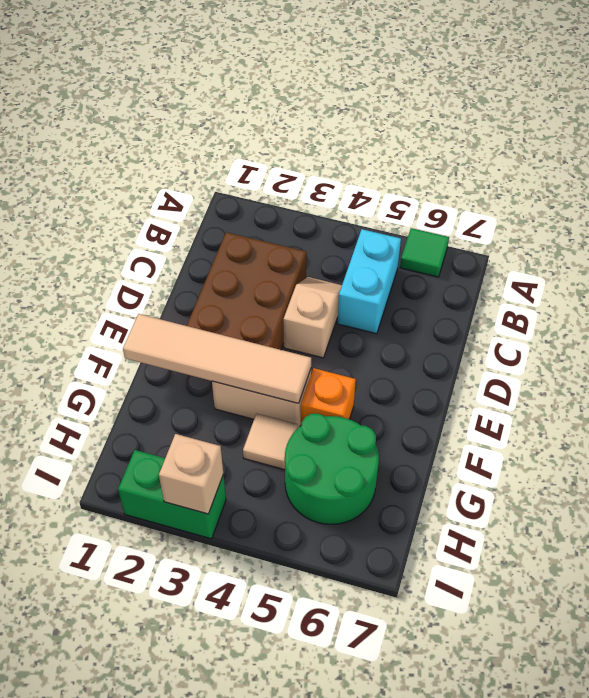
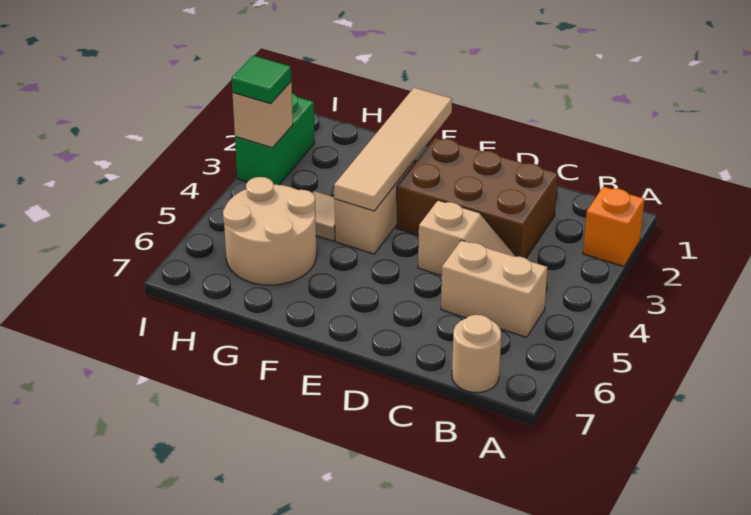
green 1x1 tile [400,228,449,277] -> green 1x1 tile moved to [232,56,291,104]
cyan 1x2 brick [337,229,401,334] -> tan 1x2 brick [441,240,548,337]
none -> tan 1x1 round brick [452,315,501,392]
orange 1x1 brick [301,368,356,426] -> orange 1x1 brick moved to [583,187,645,267]
green 2x2 round brick [285,414,379,524] -> tan 2x2 round brick [223,177,317,285]

